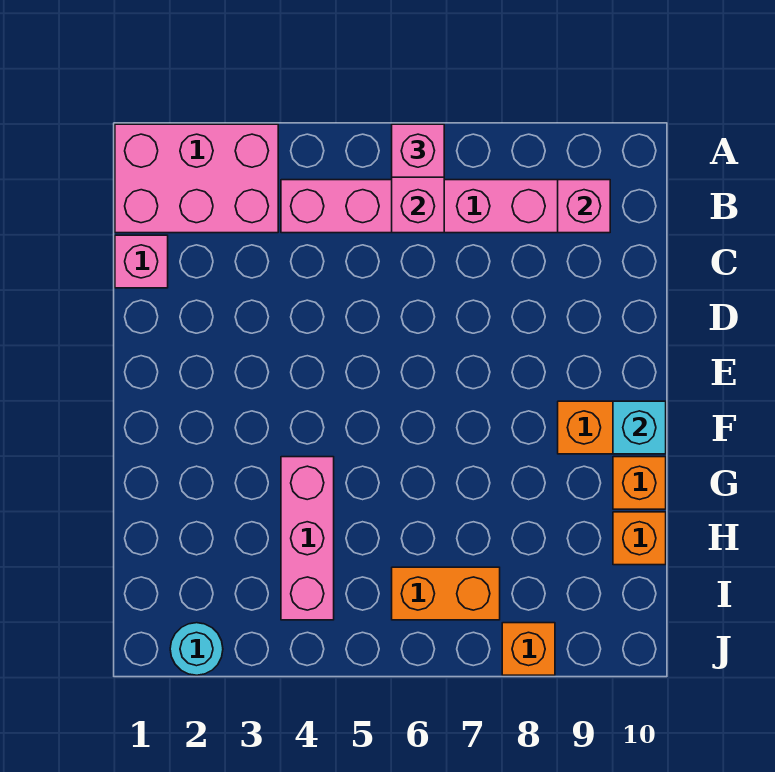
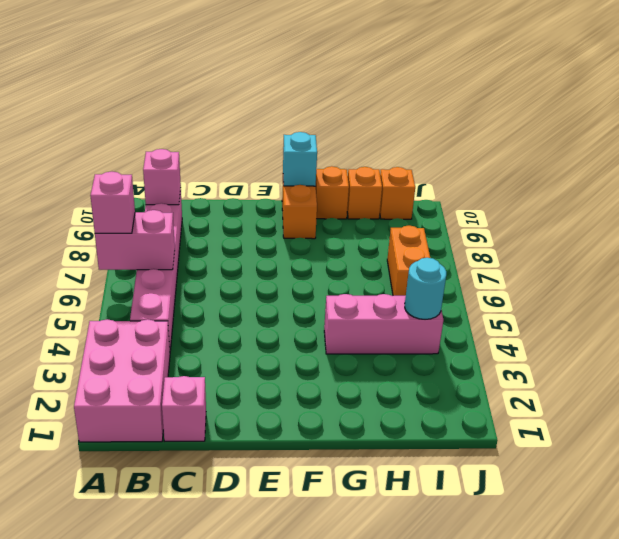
cyan 1x1 round brick [170,623,223,675] -> cyan 1x1 round brick moved to [405,258,446,319]
orange 1x1 brick [502,623,555,675] -> orange 1x1 brick moved to [380,167,415,219]

